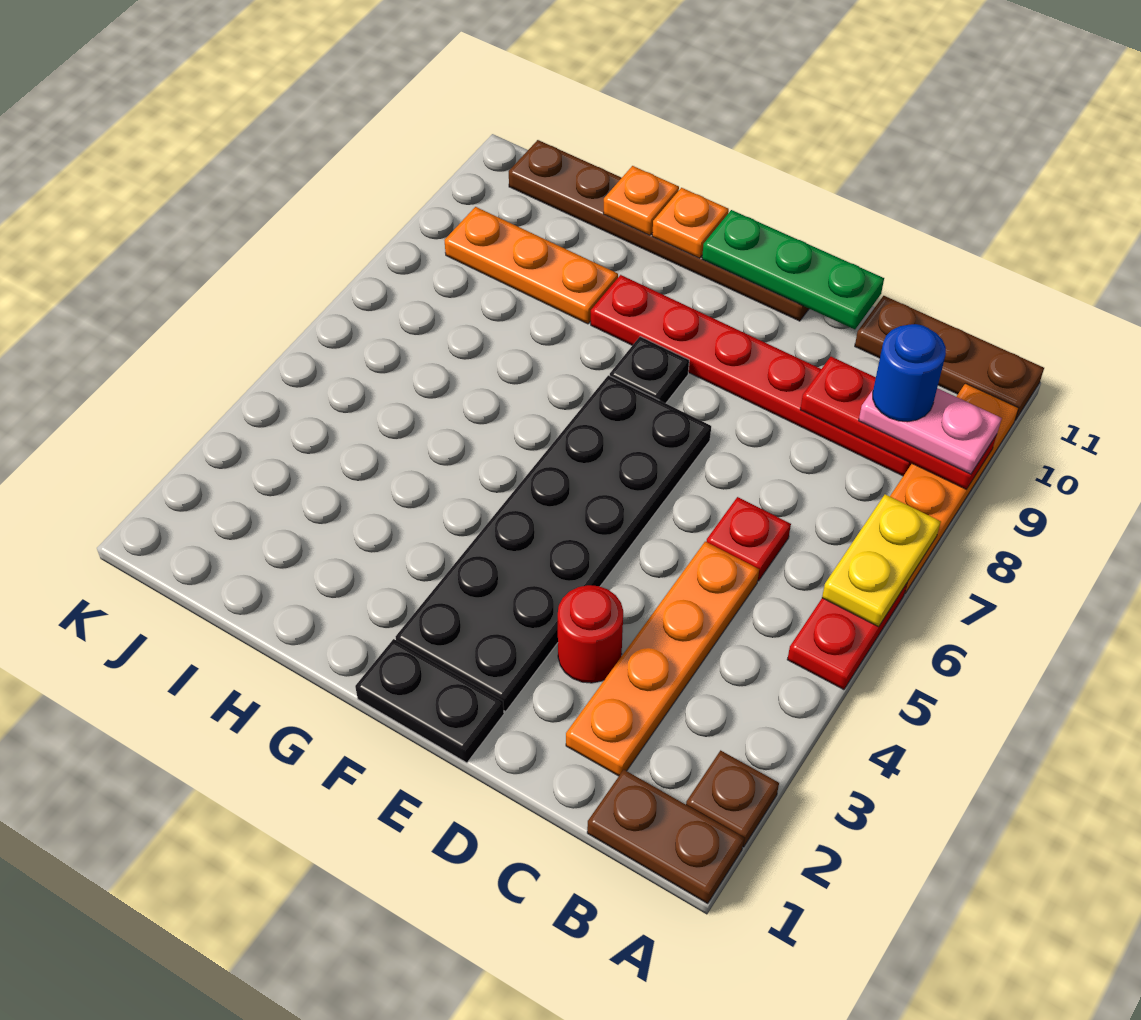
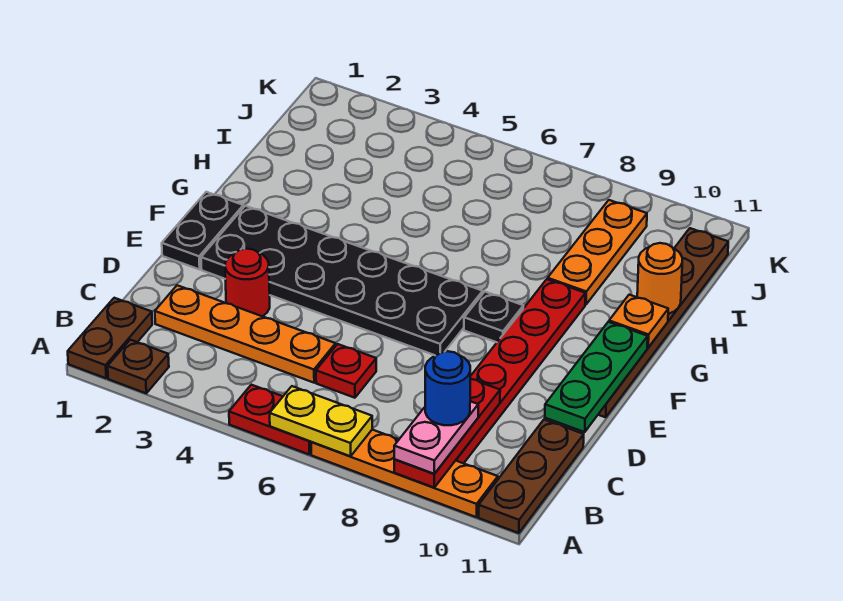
orange 1x1 plate [603,166,679,235] -> orange 1x1 round brick [637,243,682,314]

